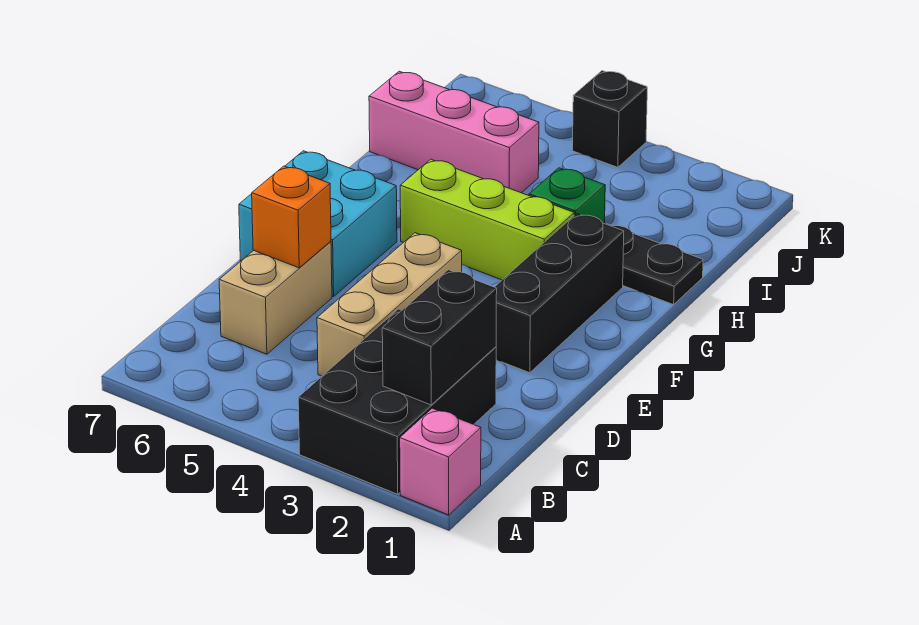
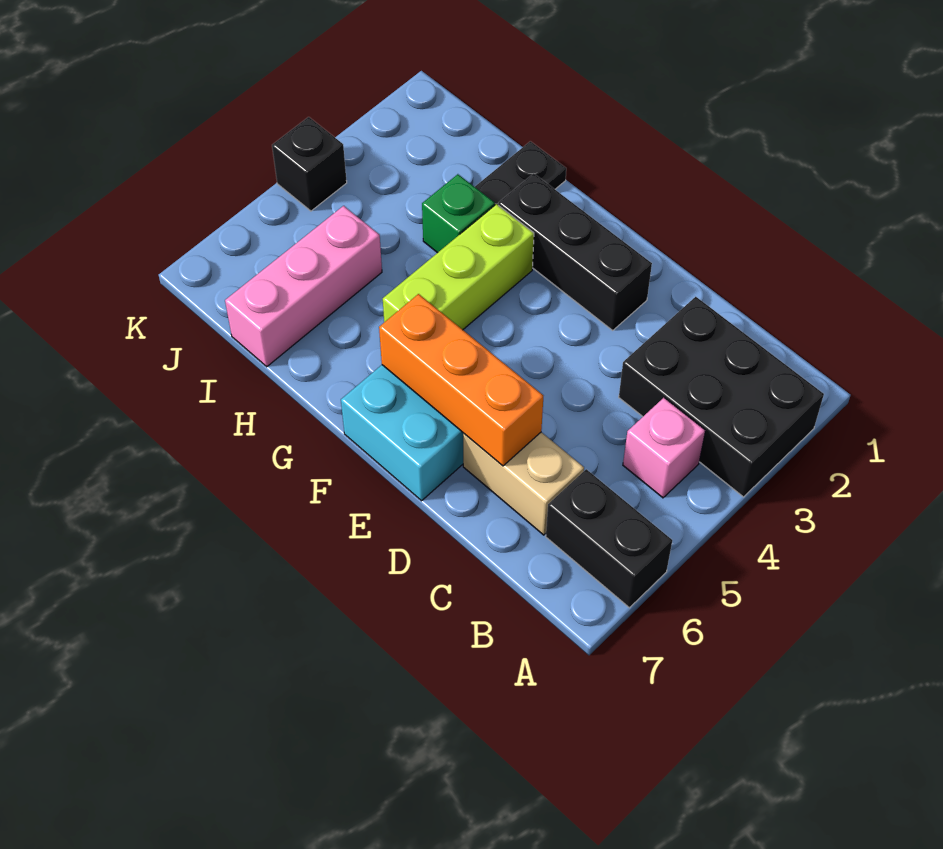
pink 1x1 brick [400,408,481,515] -> pink 1x1 brick moved to [623,398,705,498]
black 1x2 brick [382,270,497,405] -> black 1x2 brick moved to [546,469,672,608]
tan 1x3 brick [317,233,462,376] -> none
orange 1x1 brick [252,166,331,268] -> orange 1x3 brick [379,294,543,466]

